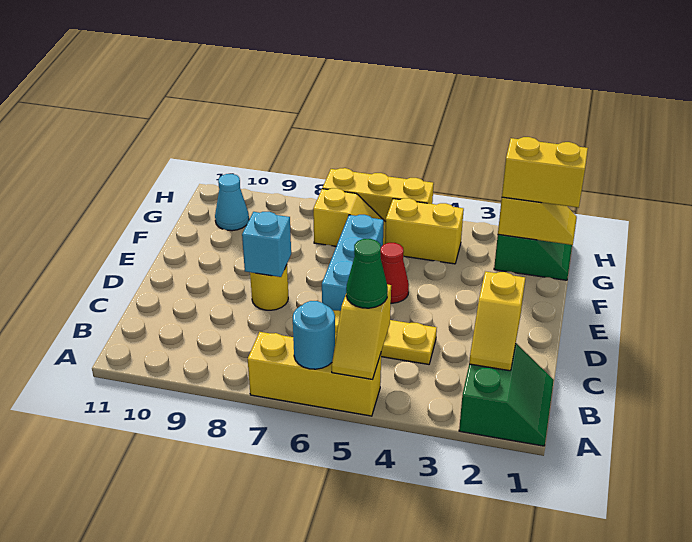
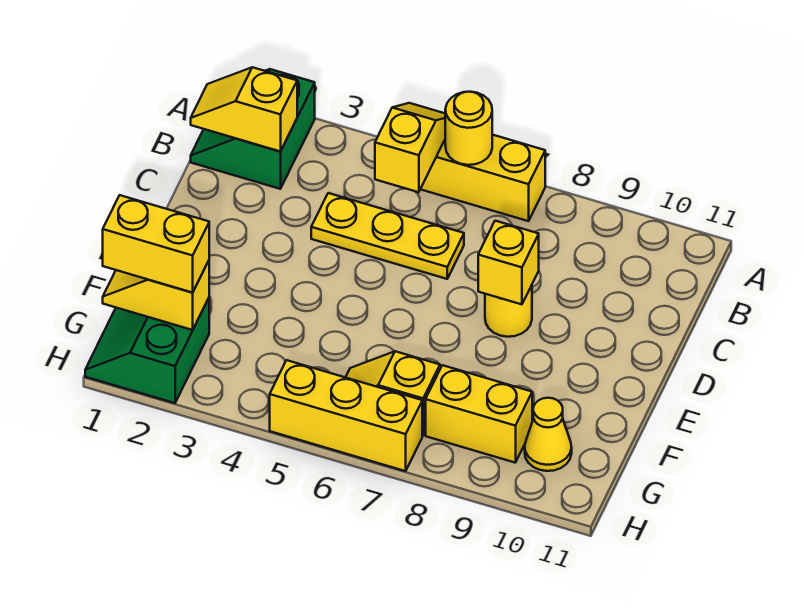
cyan 1x1 round brick [293,301,335,369] -> yellow 1x1 round brick [445,92,492,165]
yellow 1x2 slope [469,271,525,371] -> yellow 1x2 slope turned to [191,67,297,152]
green 1x1 cone [346,239,388,308] -> none
cyan 1x3 brick [322,215,384,311] -> none
cyan 1x1 brick [242,212,291,277] -> yellow 1x1 brick [478,221,539,304]
red 1x1 cone [381,243,409,303] -> none
yellow 1x2 brick [385,198,464,264] -> yellow 1x2 brick moved to [426,365,532,463]
cyan 1x1 cone [215,174,249,231] -> yellow 1x1 cone [525,398,572,471]

